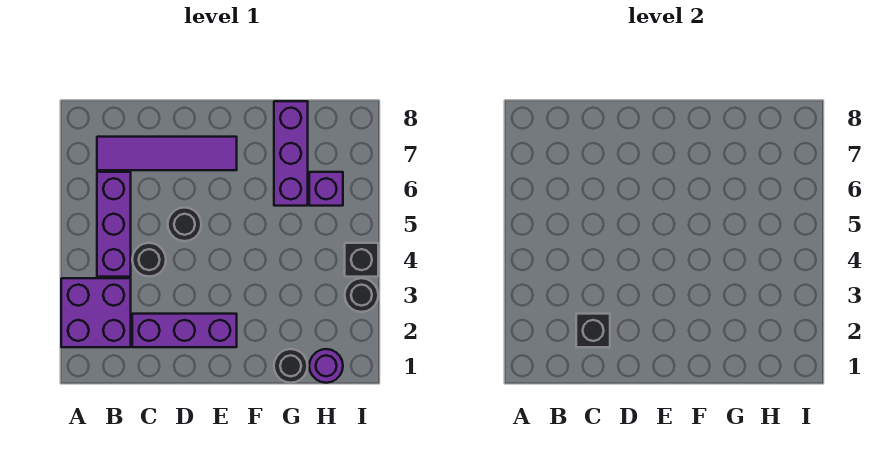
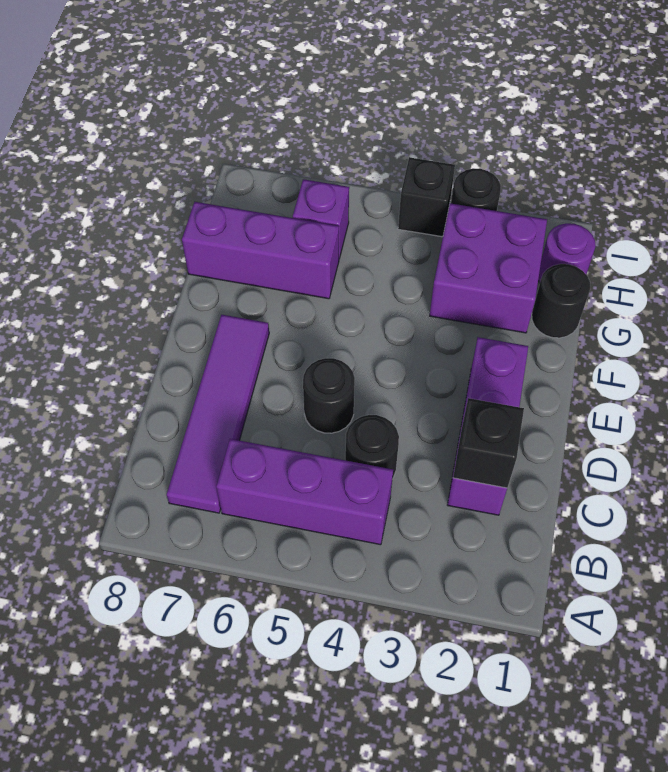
purple 2x2 brick [61,278,131,347] -> purple 2x2 brick moved to [430,203,547,333]

